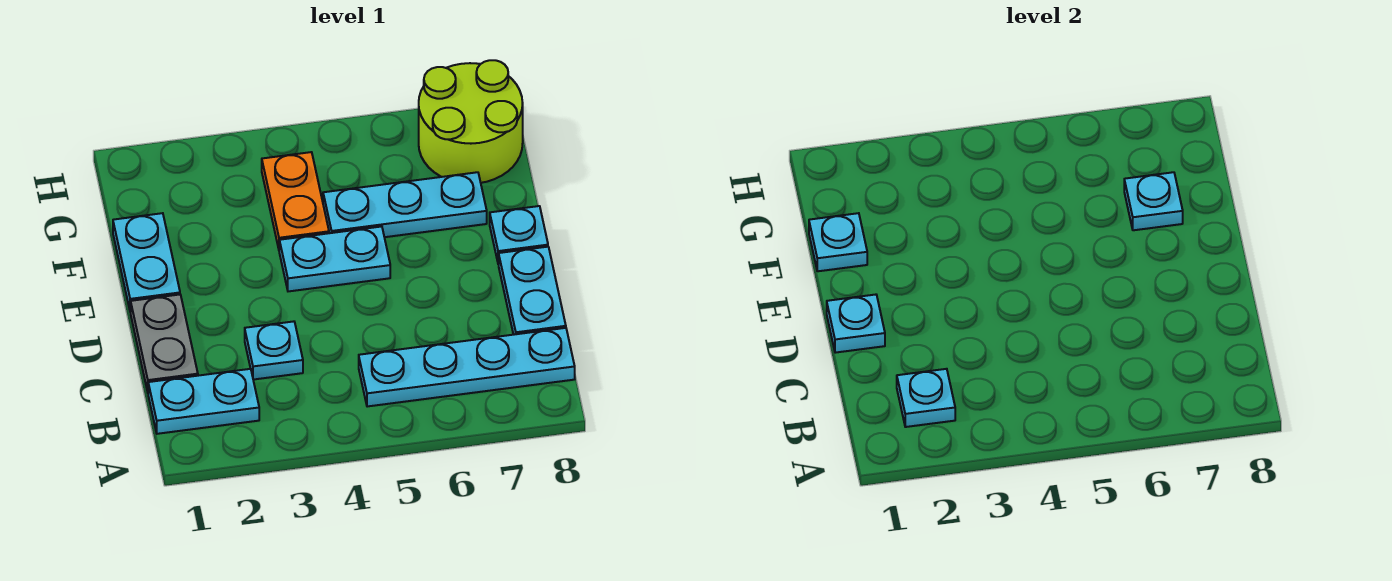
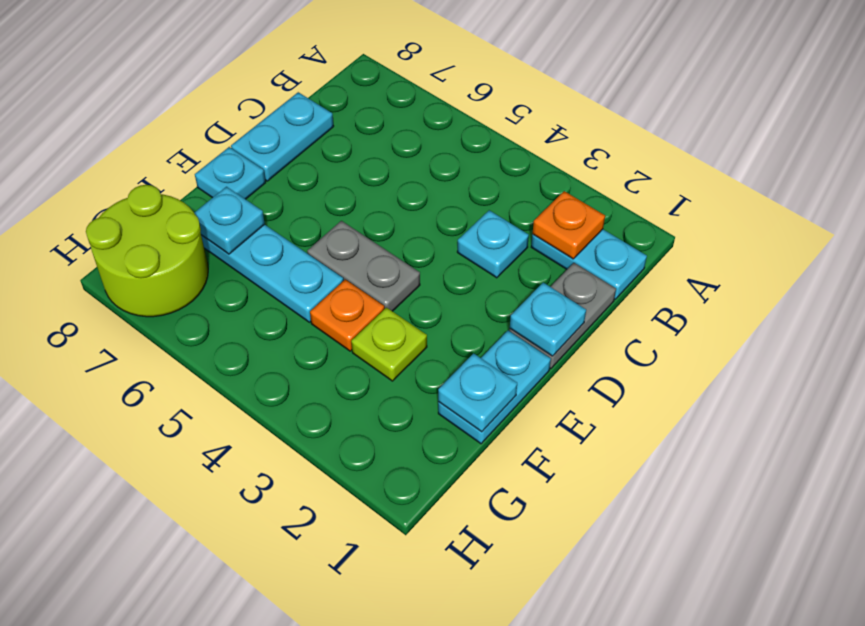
cyan 1x1 plate [897,369,955,427] -> orange 1x1 plate [533,191,605,259]
cyan 1x4 plate [359,328,575,407] -> none
cyan 1x2 plate [279,227,390,291] -> grey 1x2 plate [307,221,420,311]
none -> lime 1x1 plate [351,307,427,381]
orange 1x2 plate [262,152,329,249] -> orange 1x1 plate [310,280,385,351]

